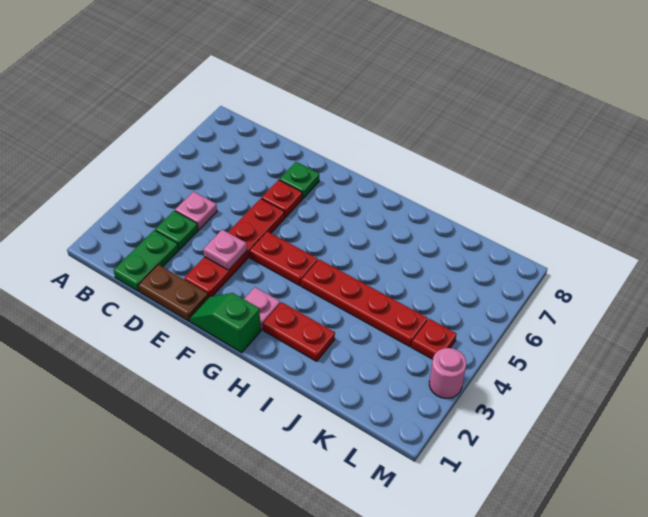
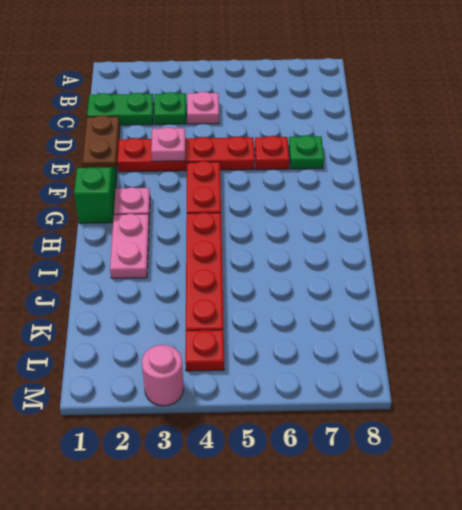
red 1x2 plate [263,302,335,361] -> pink 1x2 plate [110,214,149,278]

